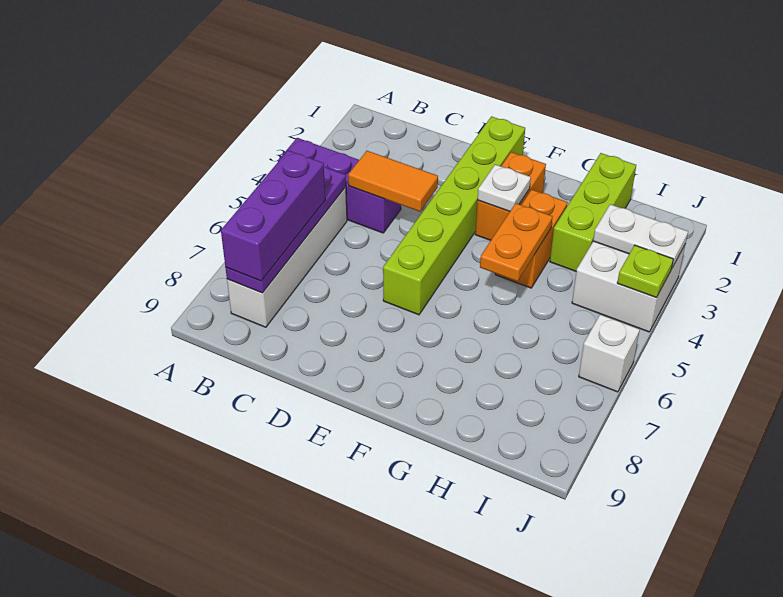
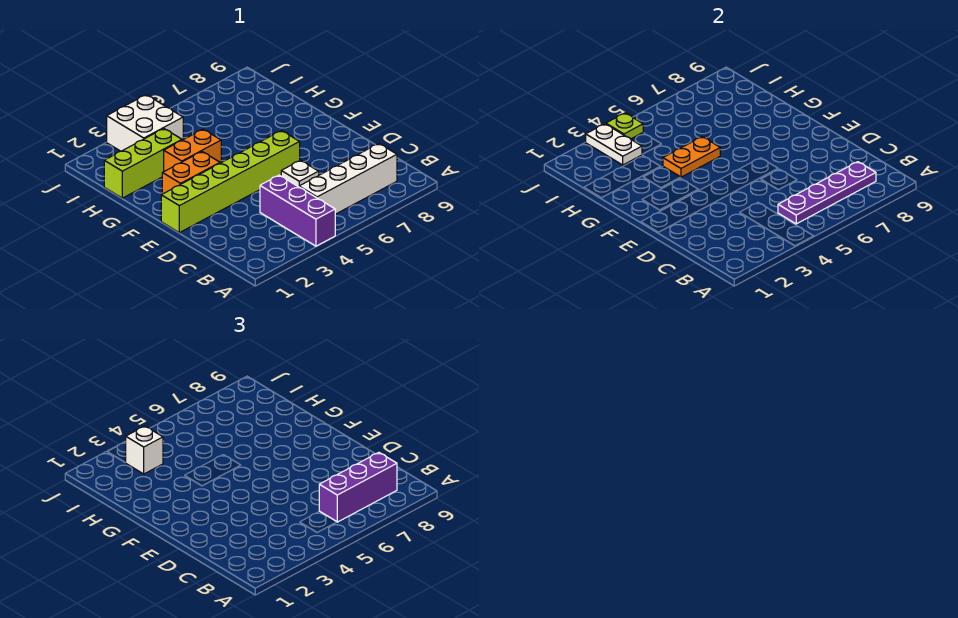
orange 1x2 tile [348,151,438,212] -> none
white 1x1 plate [478,165,531,212] -> white 1x1 plate moved to [281,160,319,187]
white 1x1 brick [579,314,640,392] -> white 1x1 brick moved to [126,426,163,474]

